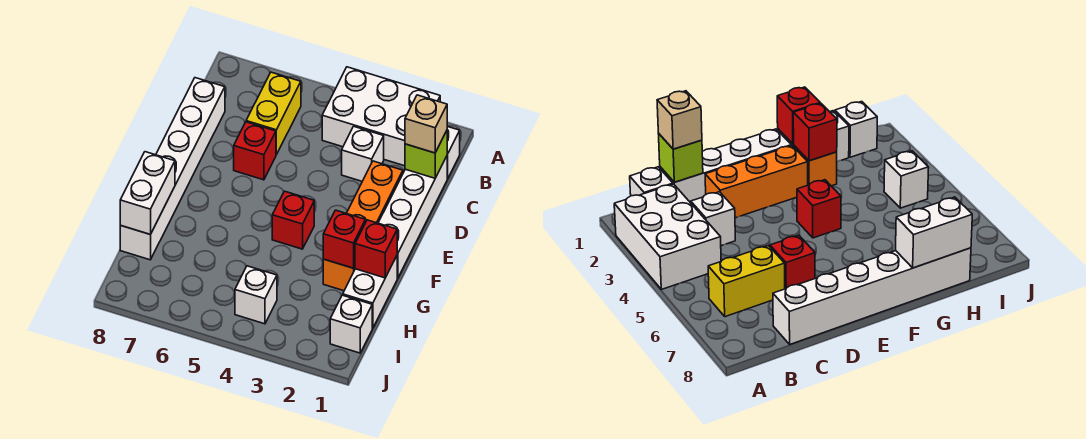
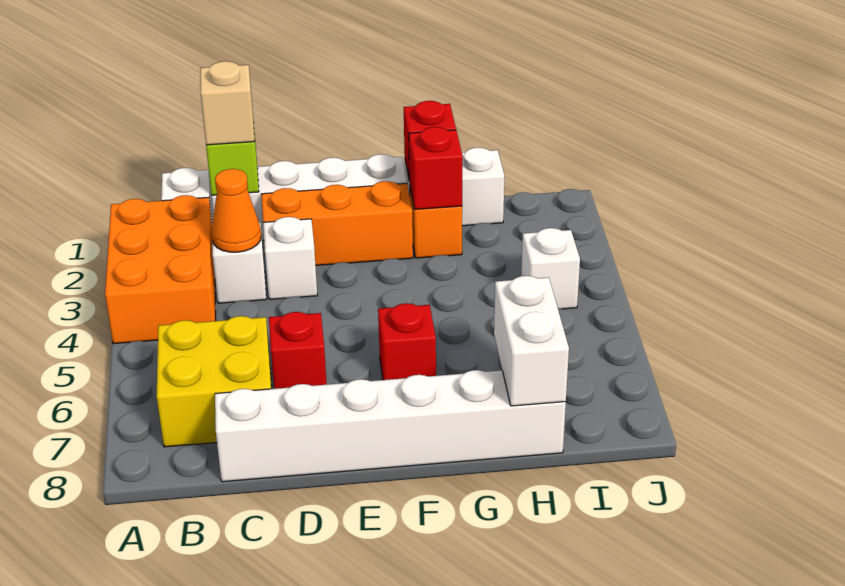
white 2x3 brick [322,67,440,166] -> orange 2x3 brick [105,195,216,344]
yellow 1x2 brick [246,72,301,155] -> yellow 2x2 brick [157,316,272,447]
none -> orange 1x1 cone [211,169,261,252]
red 1x1 brick [272,191,314,249] -> red 1x1 brick moved to [378,303,436,380]
white 1x2 brick [120,152,175,235] -> white 1x2 brick turned to [494,276,569,406]
white 1x1 brick [330,295,372,353] -> white 1x1 brick moved to [263,217,317,299]

